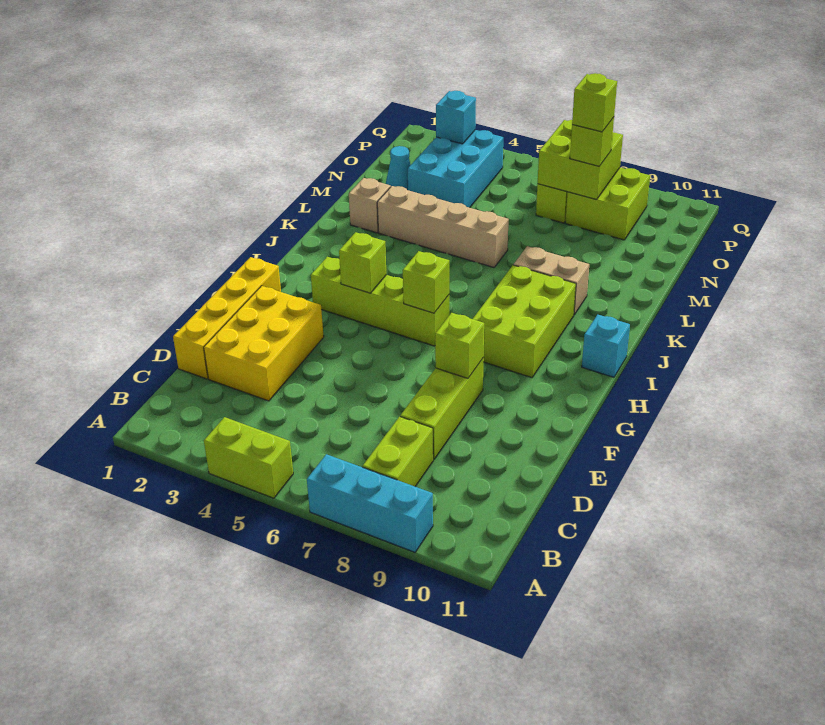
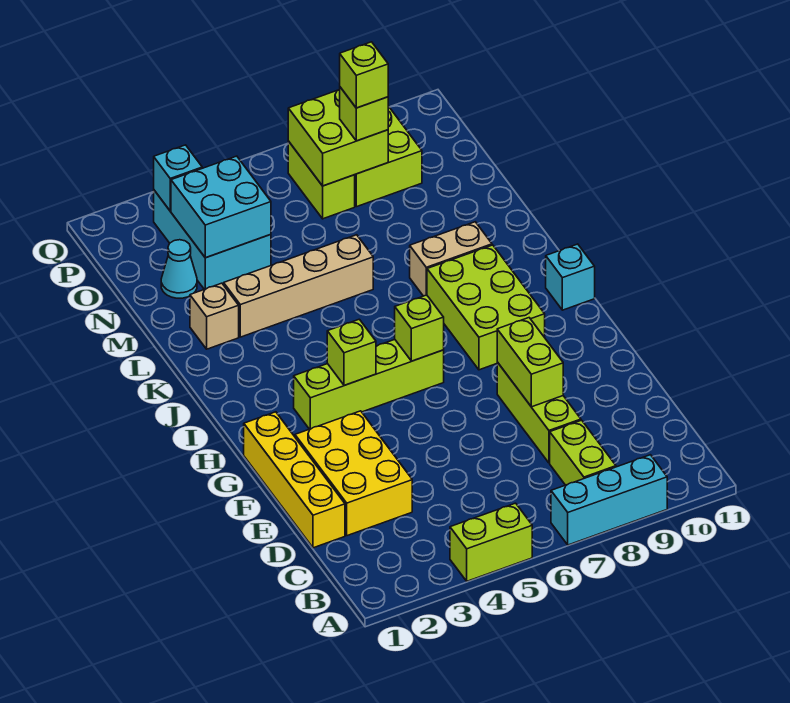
lime 1x1 brick [435,313,484,378] -> lime 1x2 brick [497,318,563,407]
none -> cyan 2x2 brick [171,156,271,258]

